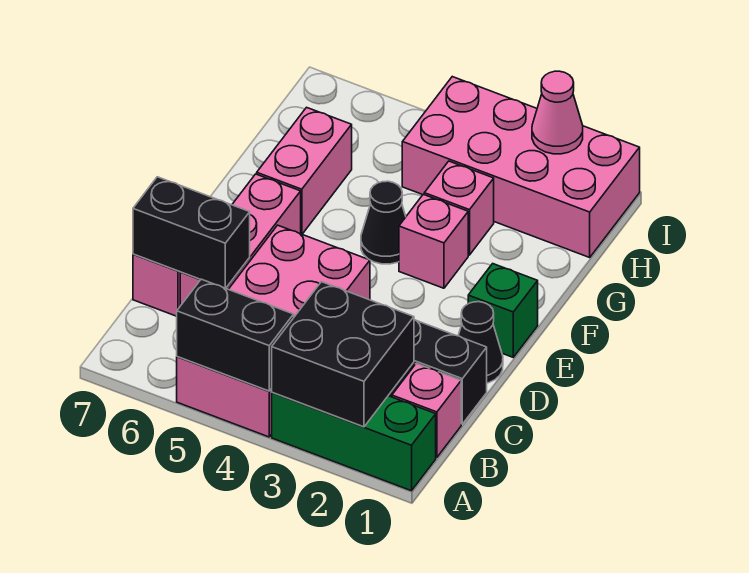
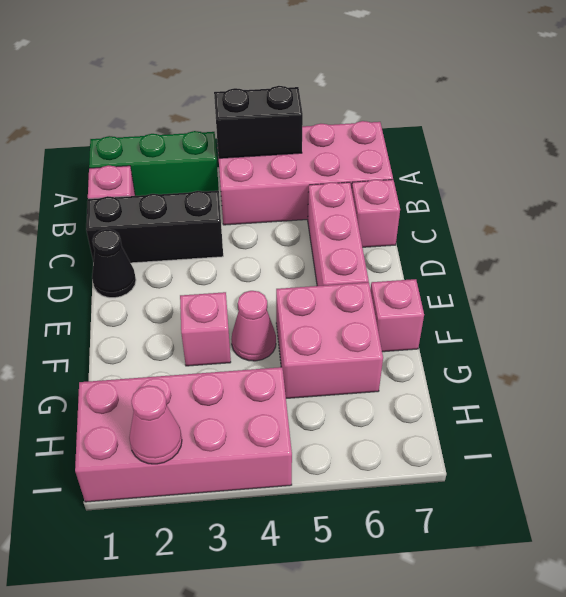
black 2x2 brick [272,282,414,427] -> none
pink 2x4 brick [177,225,370,437] -> pink 2x4 brick turned to [218,121,393,225]
black 1x2 brick [133,177,250,288] -> none
green 1x1 brick [468,264,538,357] -> none
black 1x1 cone [361,181,406,264] -> pink 1x1 cone [232,291,276,361]
pink 1x2 brick [257,107,352,234] -> pink 2x2 brick [276,282,383,398]
pink 1x1 brick [424,161,494,255] -> pink 1x1 brick moved to [370,279,424,352]

